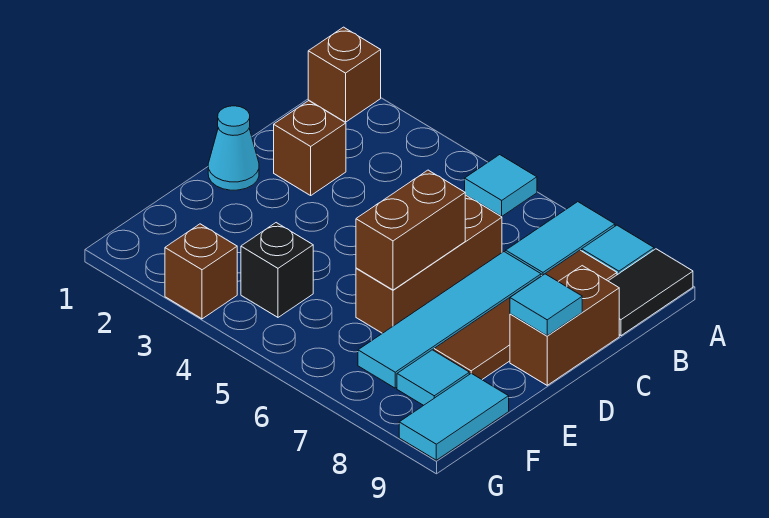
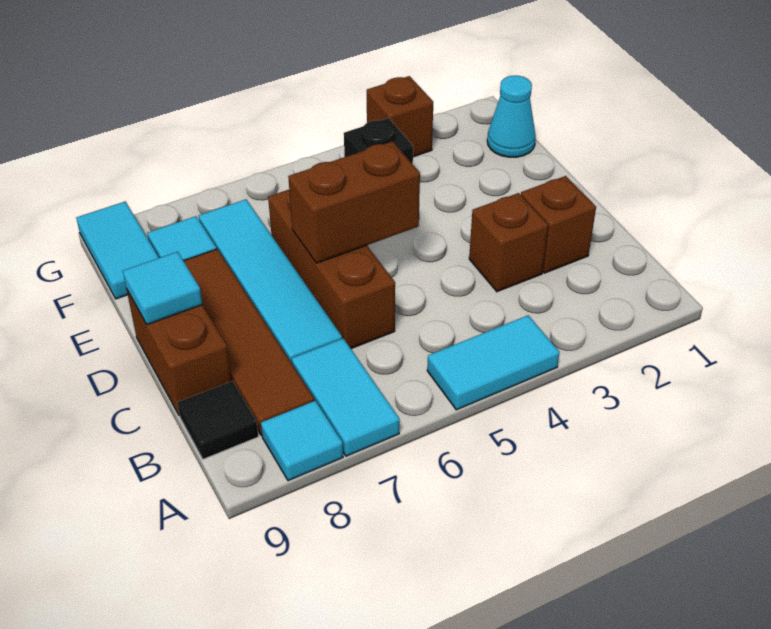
brown 1x1 brick [308,27,381,122] -> brown 1x1 brick moved to [469,193,548,292]
cyan 1x1 tile [465,155,537,216] -> cyan 1x2 tile [427,315,560,410]
black 1x2 tile [609,249,693,336] -> black 1x1 tile [177,381,258,459]
cyan 1x1 cone [208,106,259,190] -> cyan 1x1 cone moved to [487,76,536,157]
brown 1x2 brick [356,170,465,290] -> brown 1x2 brick turned to [288,141,420,263]

